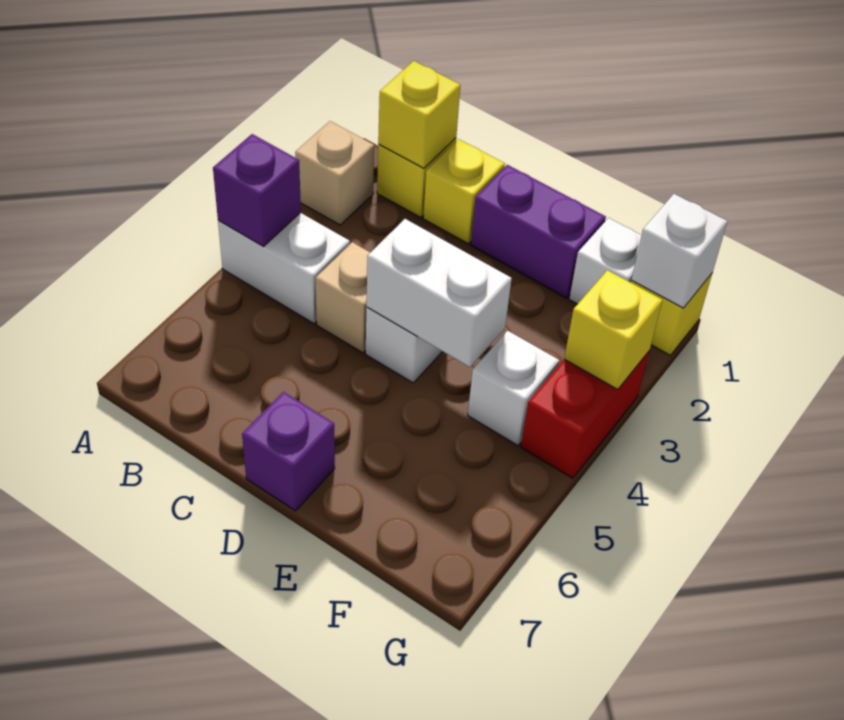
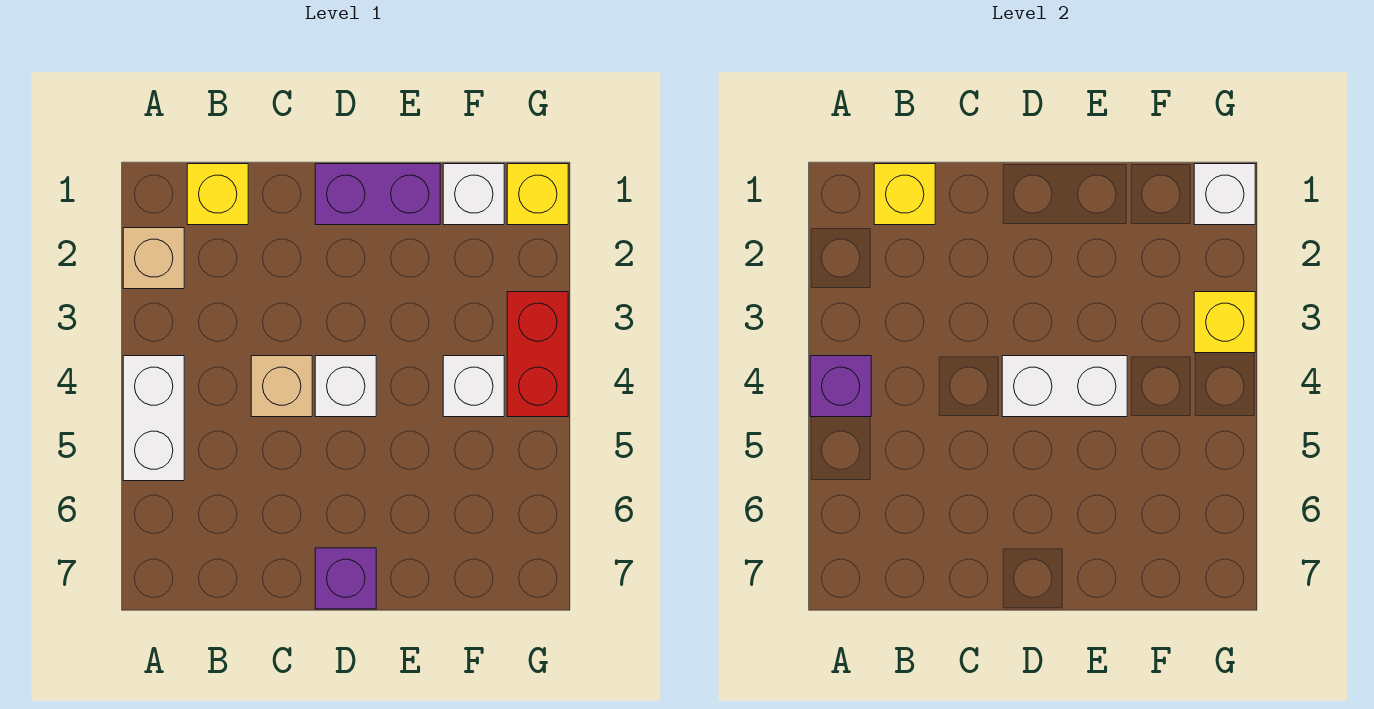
white 1x2 brick [218,213,350,324] -> white 1x2 brick turned to [123,356,184,481]
yellow 1x1 brick [423,139,505,244] -> none

